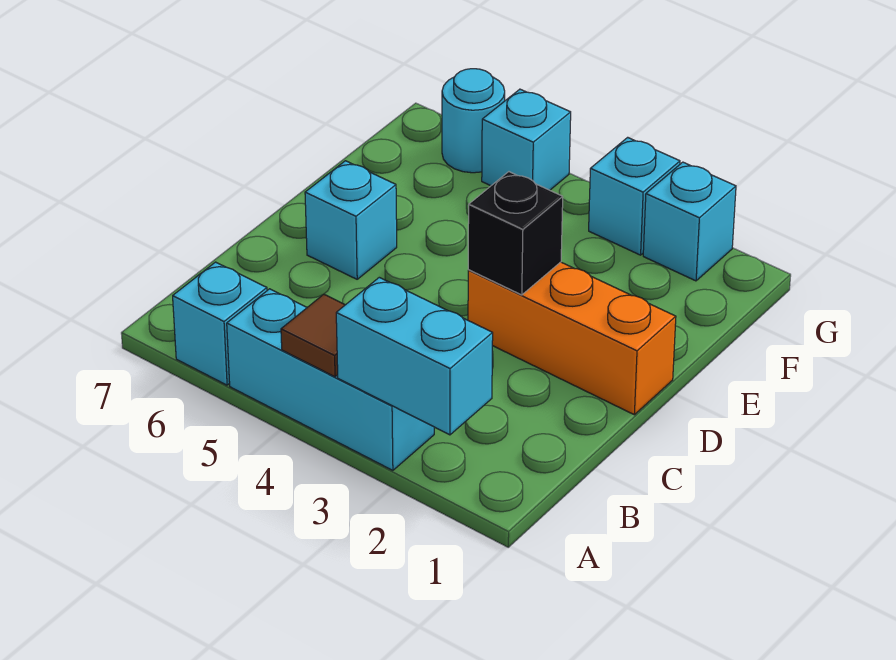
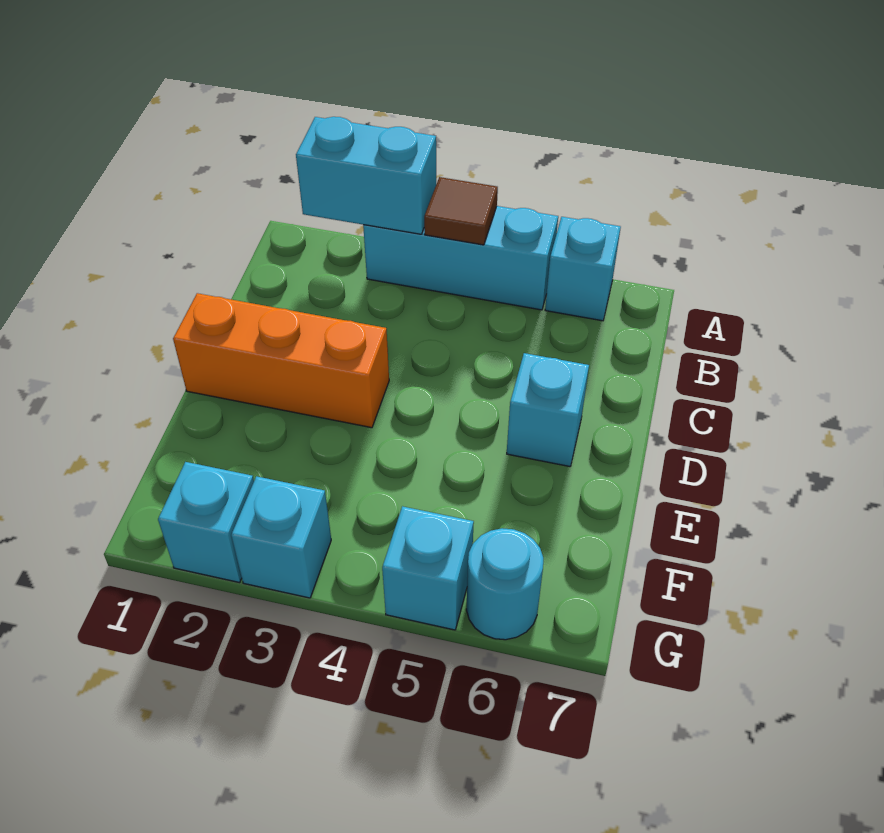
black 1x1 brick [468,172,563,295] -> none

